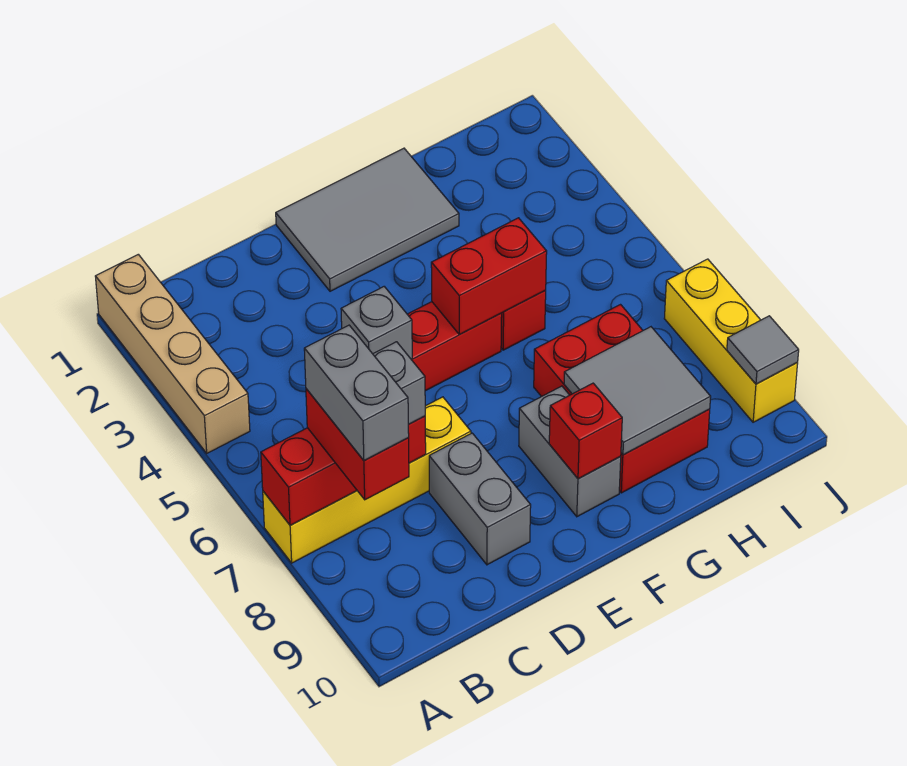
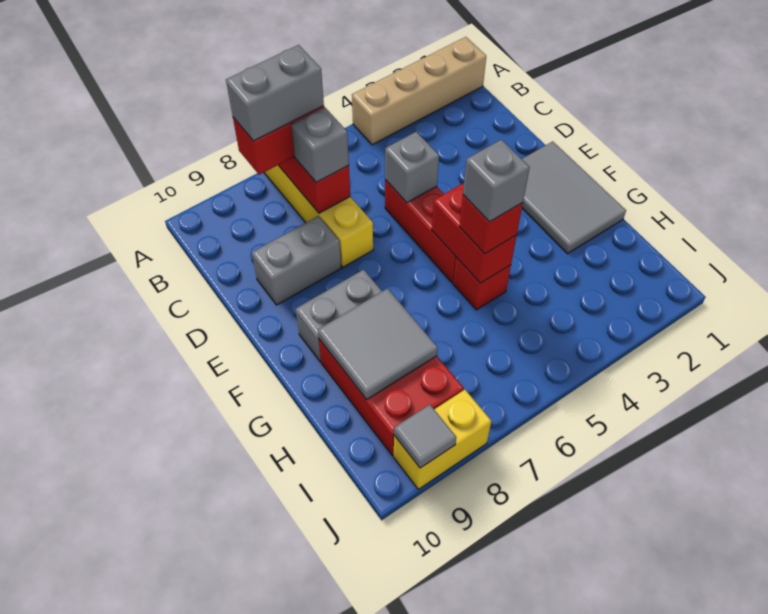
red 1x1 brick [549,383,622,479] -> red 1x1 brick moved to [459,195,523,254]
none -> grey 1x1 brick [463,140,530,222]
red 2x3 brick [534,305,710,493] -> red 2x3 brick turned to [319,339,464,456]
yellow 1x3 brick [664,259,798,422] -> yellow 1x2 brick [394,390,491,489]

